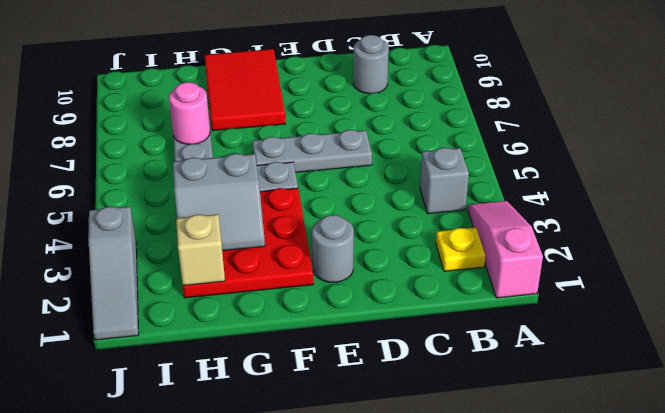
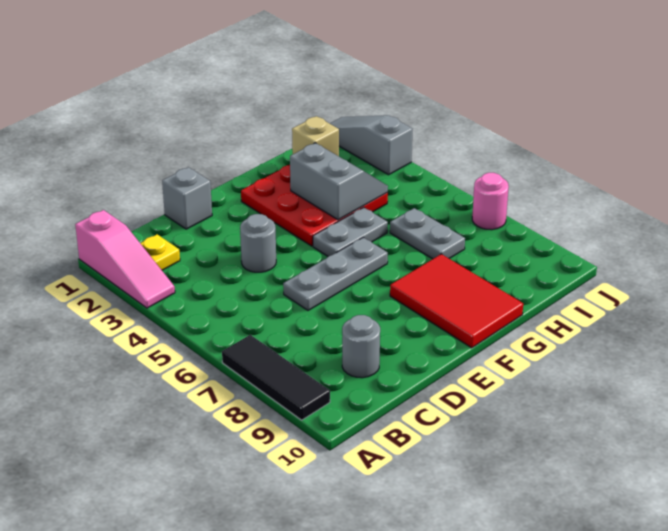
none -> black 1x3 tile [222,335,330,420]
grey 1x1 brick [420,148,469,214] -> grey 1x1 brick moved to [162,167,212,229]
grey 1x1 round brick [312,215,354,282] -> grey 1x1 round brick moved to [240,214,276,272]
grey 2x2 slope [173,154,265,251] -> grey 2x2 slope turned to [290,143,388,220]
pink 1x1 round brick [169,82,210,144] -> pink 1x1 round brick moved to [472,173,509,230]

